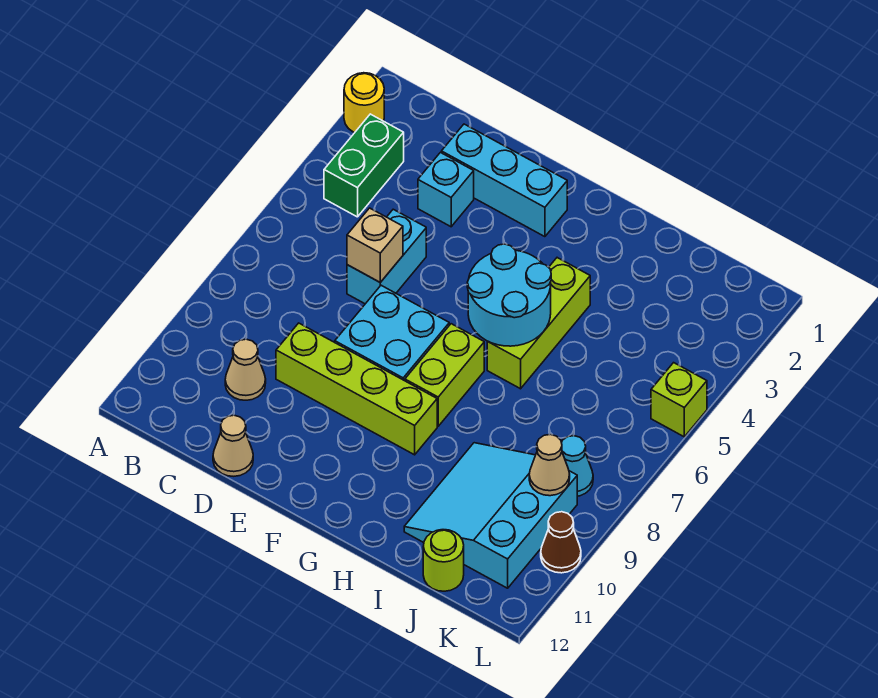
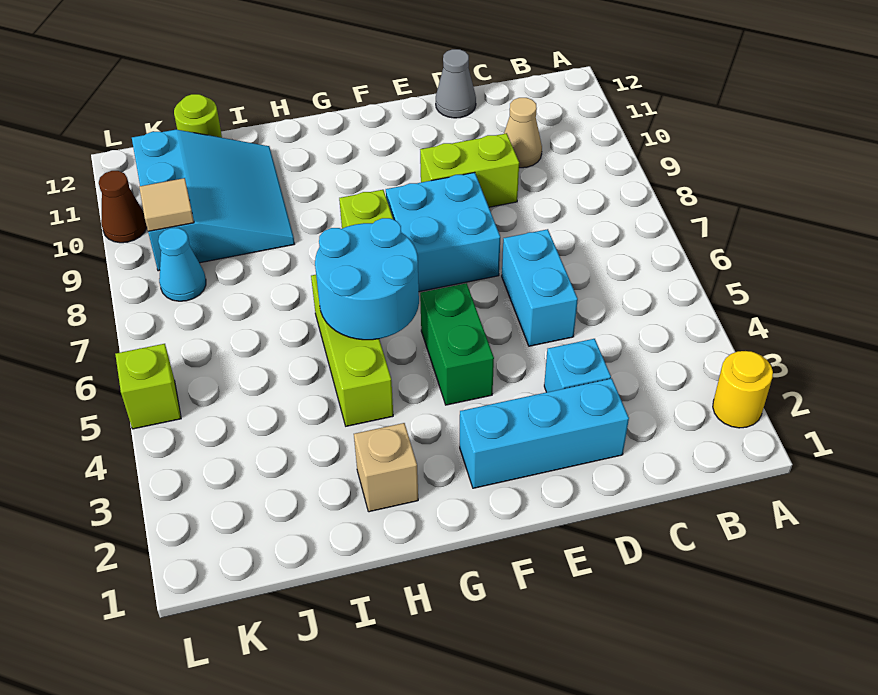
green 1x2 brick [324,114,404,217] -> green 1x2 brick moved to [420,283,494,405]
tan 1x1 brick [347,208,403,282] -> tan 1x1 brick moved to [354,423,418,512]
lime 1x4 brick [276,323,437,455] -> lime 1x2 brick [420,133,519,207]
tan 1x1 cone [213,415,253,476] -> grey 1x1 cone [436,49,476,118]
tan 1x1 cone [529,434,570,496] -> tan 1x1 tile [139,178,194,231]

